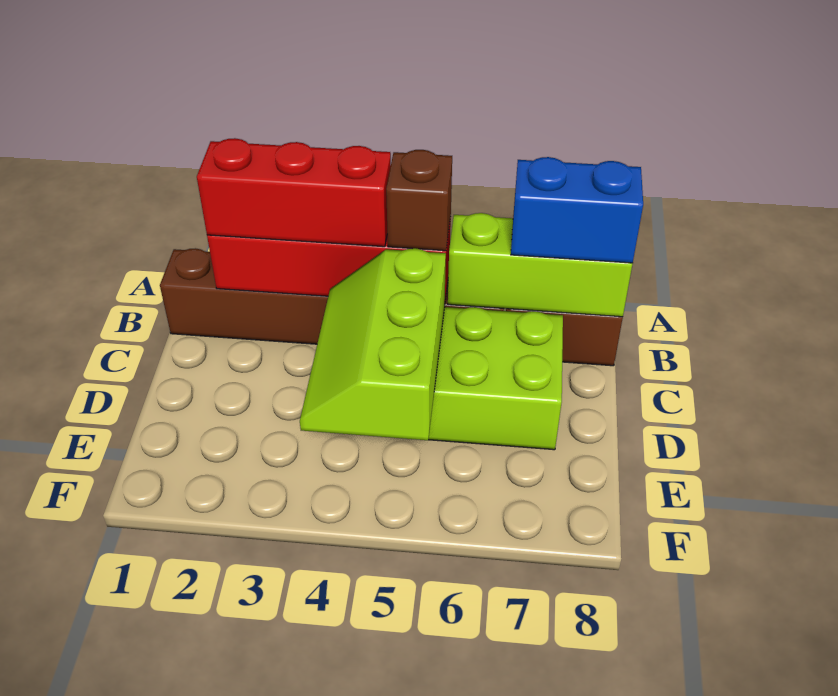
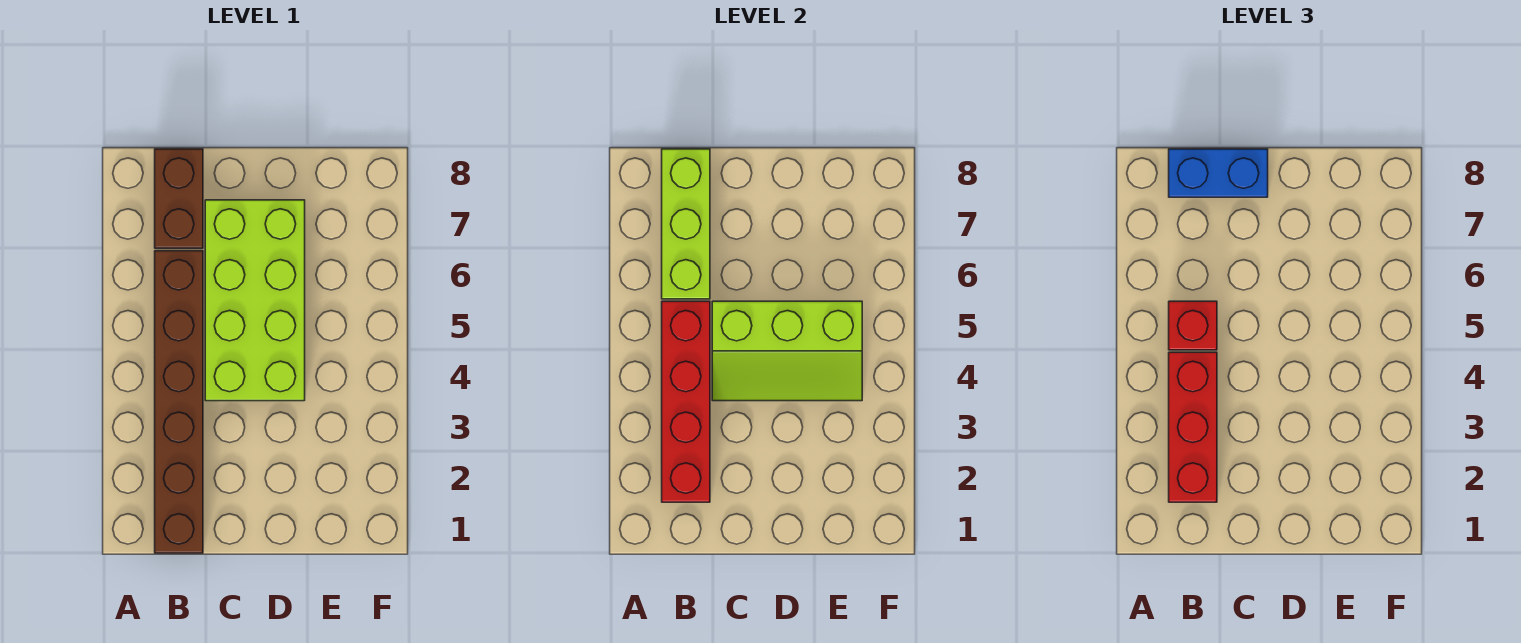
brown 1x1 brick [386,150,452,251] -> red 1x1 brick [1169,301,1217,350]
blue 1x2 brick [511,157,643,263] -> blue 1x2 brick turned to [1169,149,1268,197]

